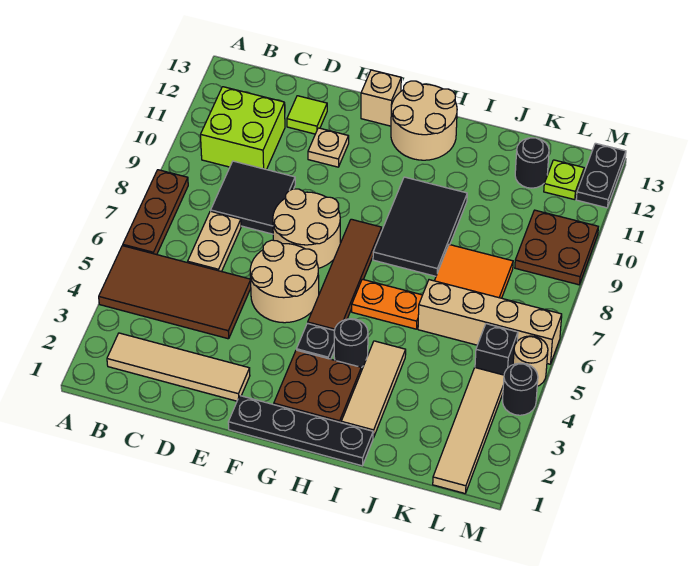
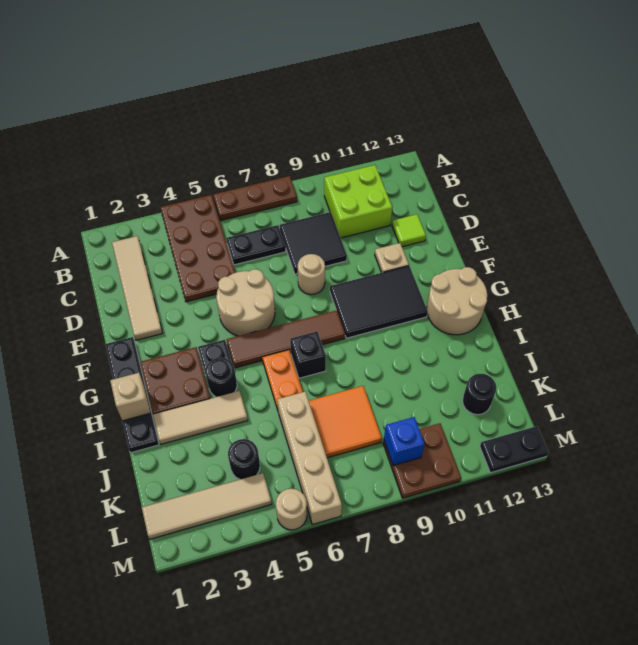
brown 2x4 tile [99,246,251,339] -> brown 2x4 plate [160,195,235,302]
tan 1x2 plate [188,211,241,272] -> black 1x2 plate [226,225,286,265]
tan 2x2 round brick [273,189,340,268] -> tan 1x1 round brick [298,254,325,295]
tan 1x1 brick [361,70,401,126] -> tan 1x1 brick moved to [110,373,151,421]
black 2x3 tile [373,177,467,276] -> black 2x3 tile moved to [330,266,428,338]
black 1x1 brick [475,324,518,375] -> black 1x1 brick moved to [290,332,326,378]
none -> blue 1x1 brick [384,417,425,466]
lime 1x1 plate [544,160,584,200] -> none
black 1x1 round brick [502,363,538,415] -> black 1x1 round brick moved to [228,439,260,479]

